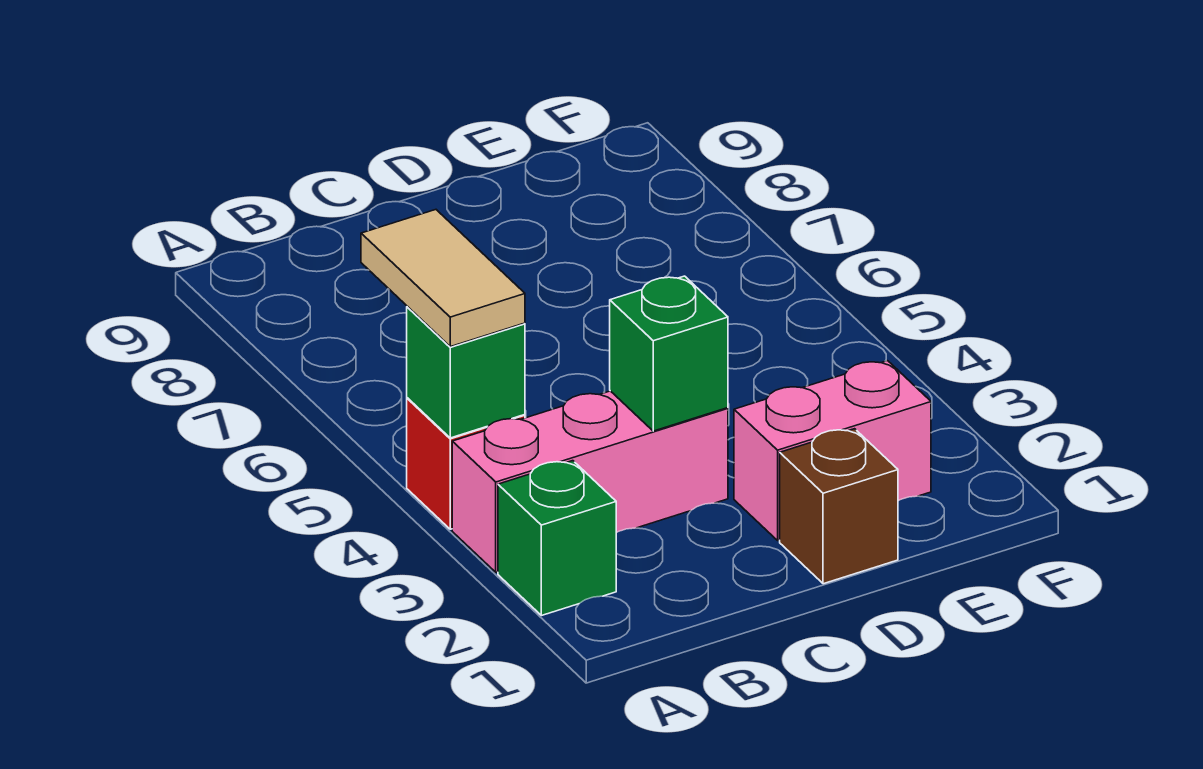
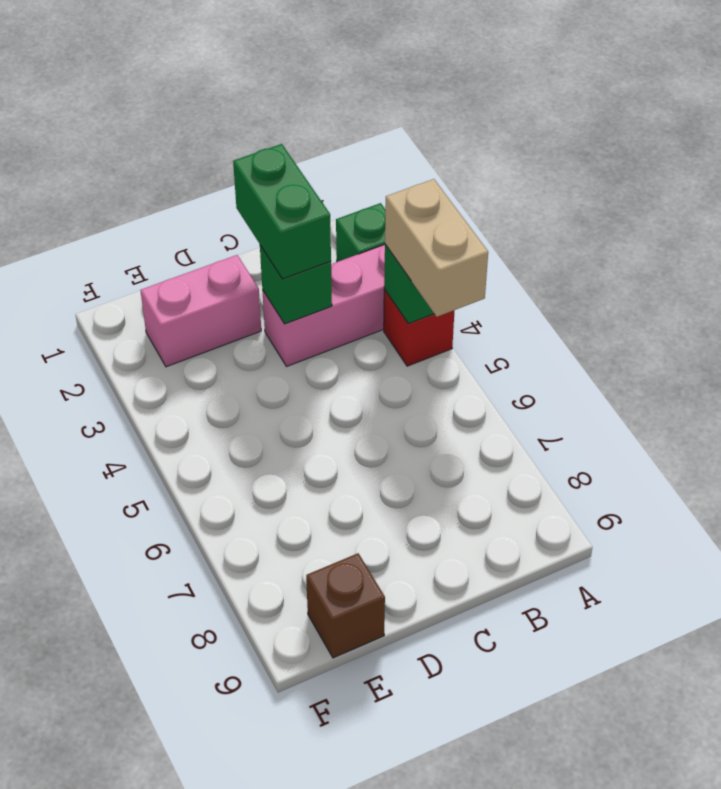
tan 1x2 tile [361,210,525,347] -> tan 1x2 brick [385,179,488,317]
none -> green 1x2 brick [233,144,331,279]
brown 1x1 brick [780,429,898,584] -> brown 1x1 brick moved to [306,553,385,658]

